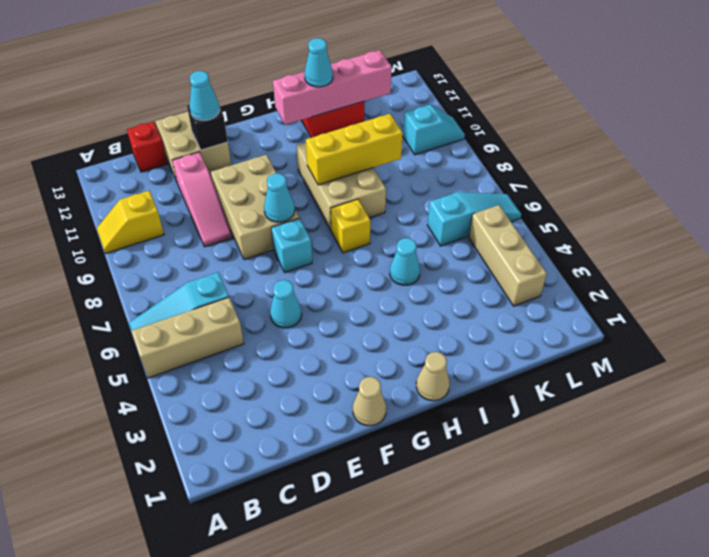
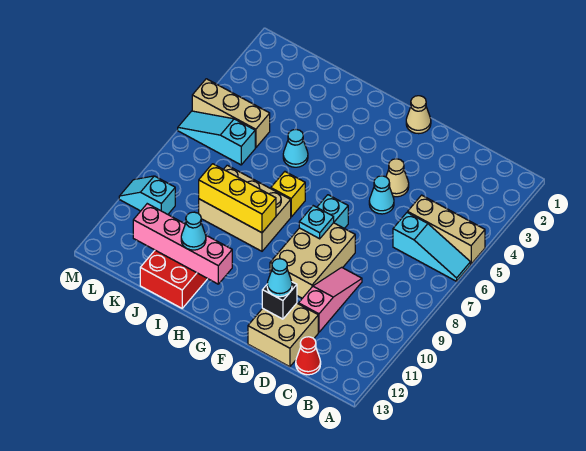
yellow 1x2 slope [97,191,164,254] -> none
red 1x1 brick [127,122,167,172] -> red 1x1 cone [296,337,321,375]
cyan 1x1 cone [264,173,295,222] -> cyan 1x1 plate [299,206,334,239]
tan 1x1 cone [416,352,450,401] -> tan 1x1 cone moved to [386,159,409,197]
tan 2x3 brick [296,143,386,230] -> tan 2x3 brick turned to [199,165,291,251]
tan 1x3 brick [469,205,547,306] -> tan 1x3 brick turned to [192,79,270,148]

